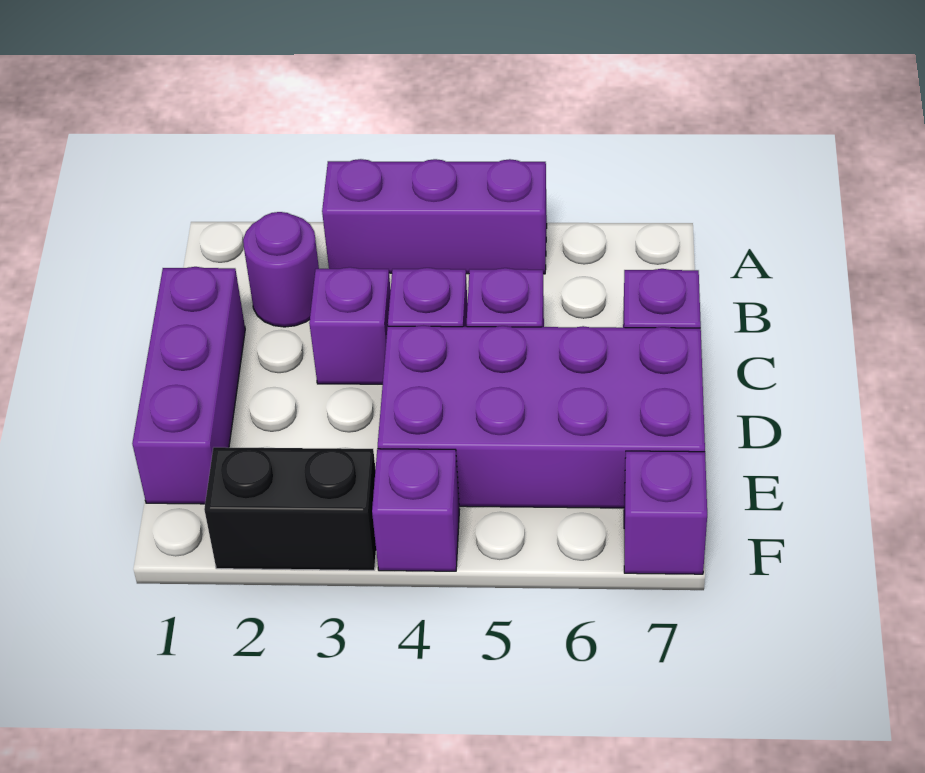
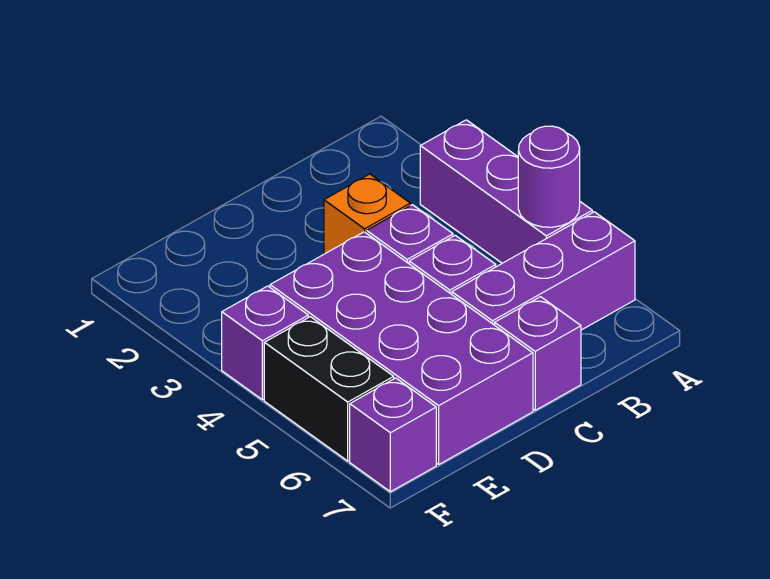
purple 1x1 round brick [243,212,319,327] -> purple 1x1 round brick moved to [518,126,580,227]
purple 1x3 brick [132,267,245,504] -> purple 1x3 brick moved to [452,212,635,330]
purple 1x1 brick [309,267,391,384] -> orange 1x1 brick [324,174,410,254]
black 1x2 brick [204,447,376,570] -> black 1x2 brick moved to [264,317,394,461]

